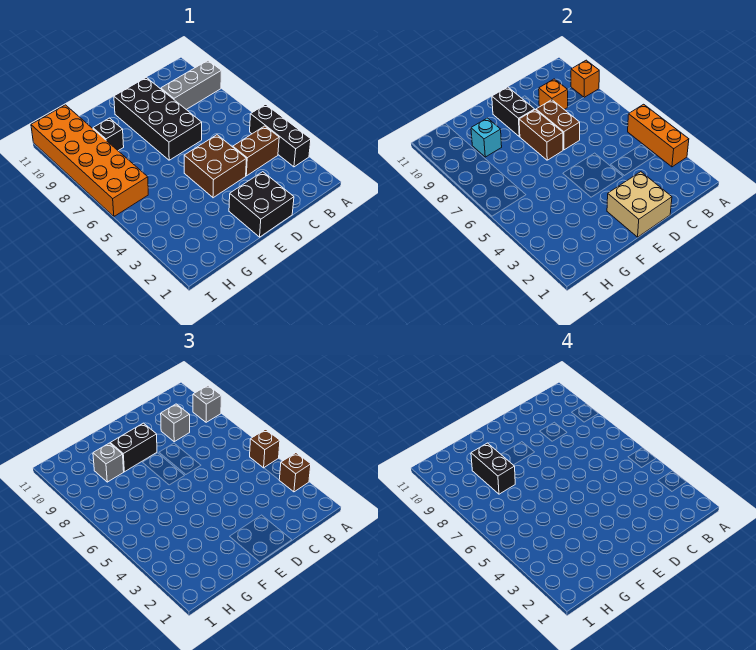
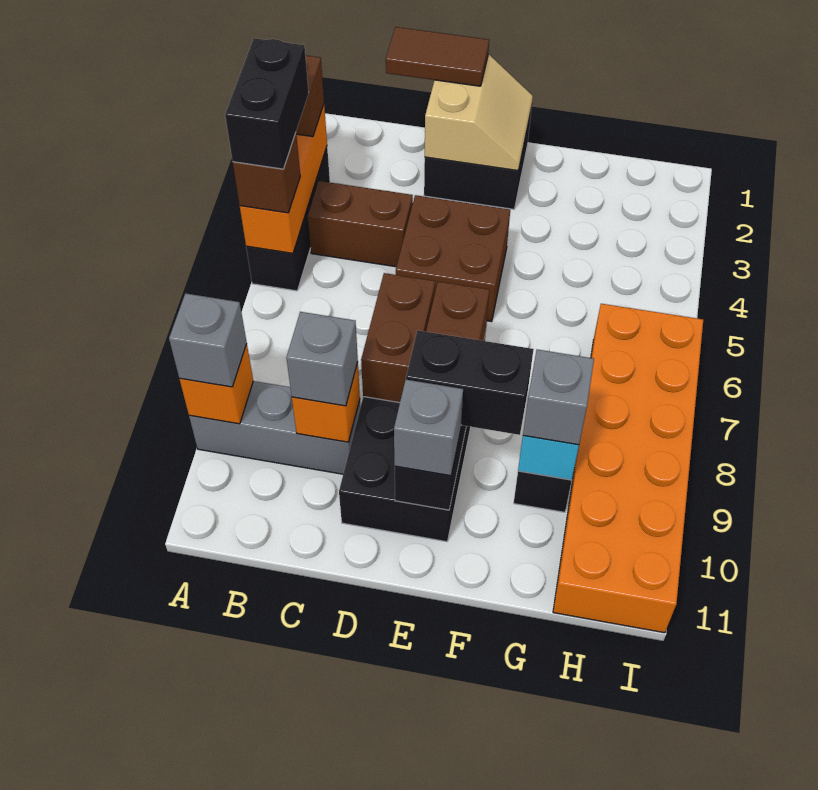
none -> brown 1x2 tile [386,27,489,86]
tan 2x2 brick [607,172,672,237] -> tan 2x2 slope [425,55,533,171]
none -> grey 1x1 brick [394,380,463,476]
black 1x2 brick [471,443,515,494] -> black 1x2 brick moved to [225,38,309,169]

